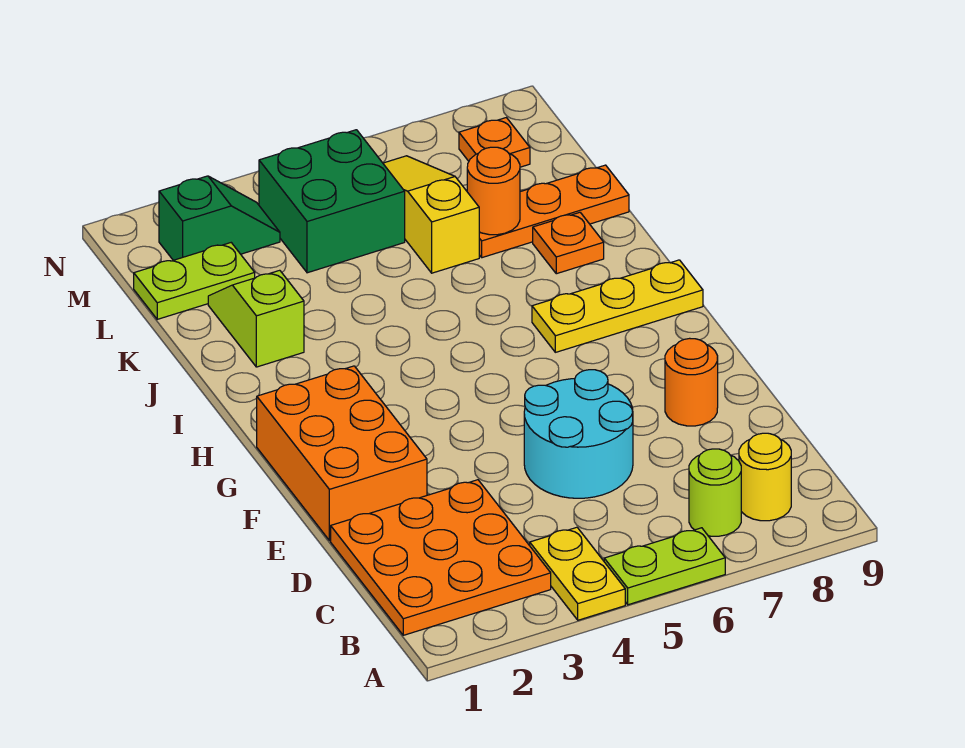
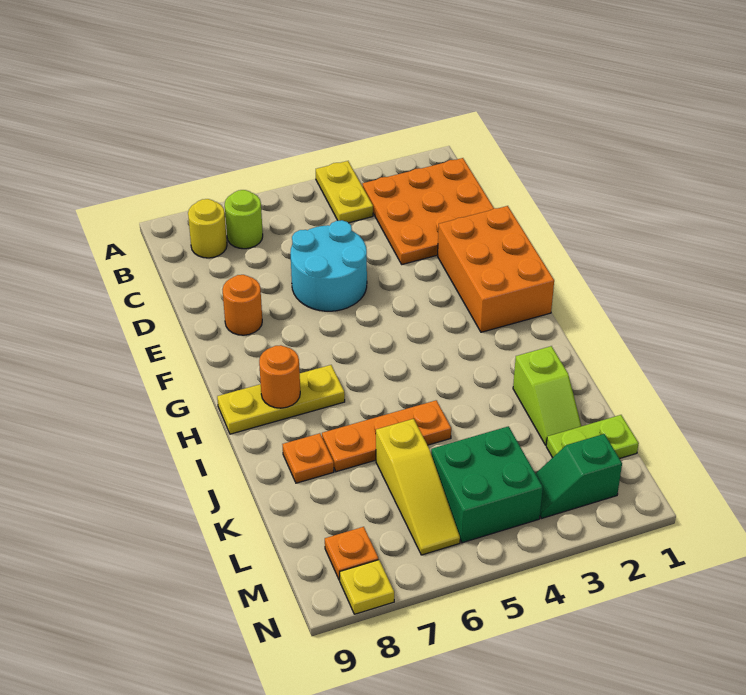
lime 1x2 plate [604,528,725,605] -> none
orange 1x3 plate [479,165,629,258] -> orange 1x3 plate moved to [322,400,451,472]
orange 1x1 round brick [467,147,520,235] -> orange 1x1 round brick moved to [259,345,300,408]
none -> yellow 1x1 plate [340,560,394,614]

